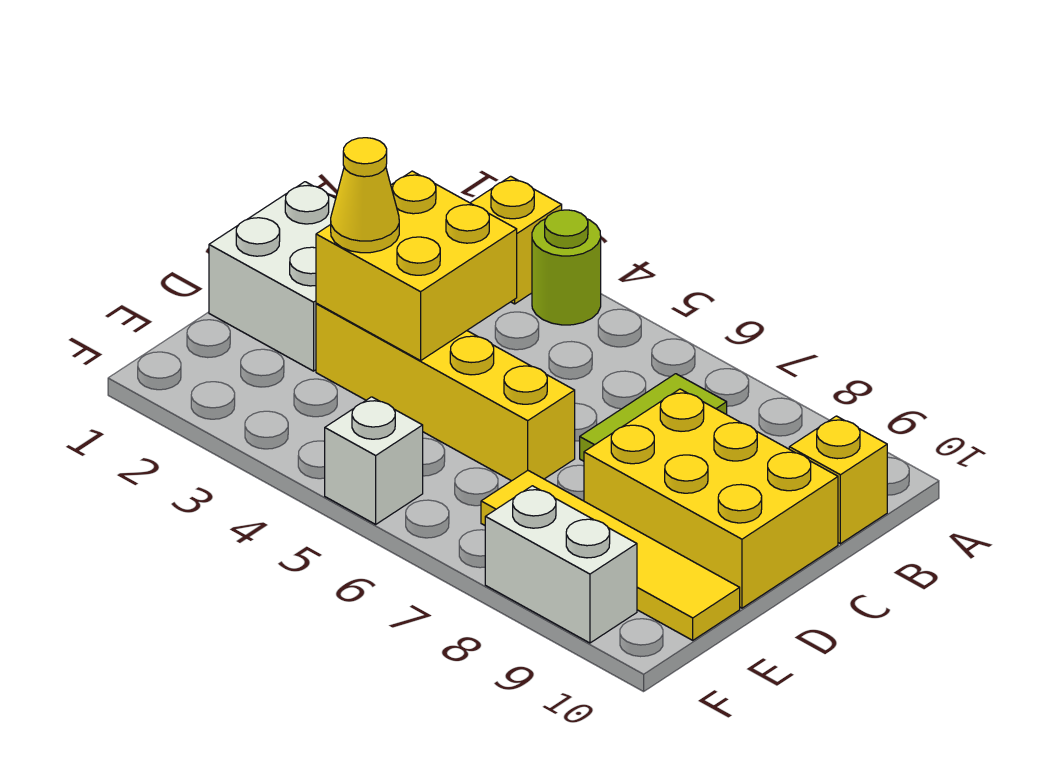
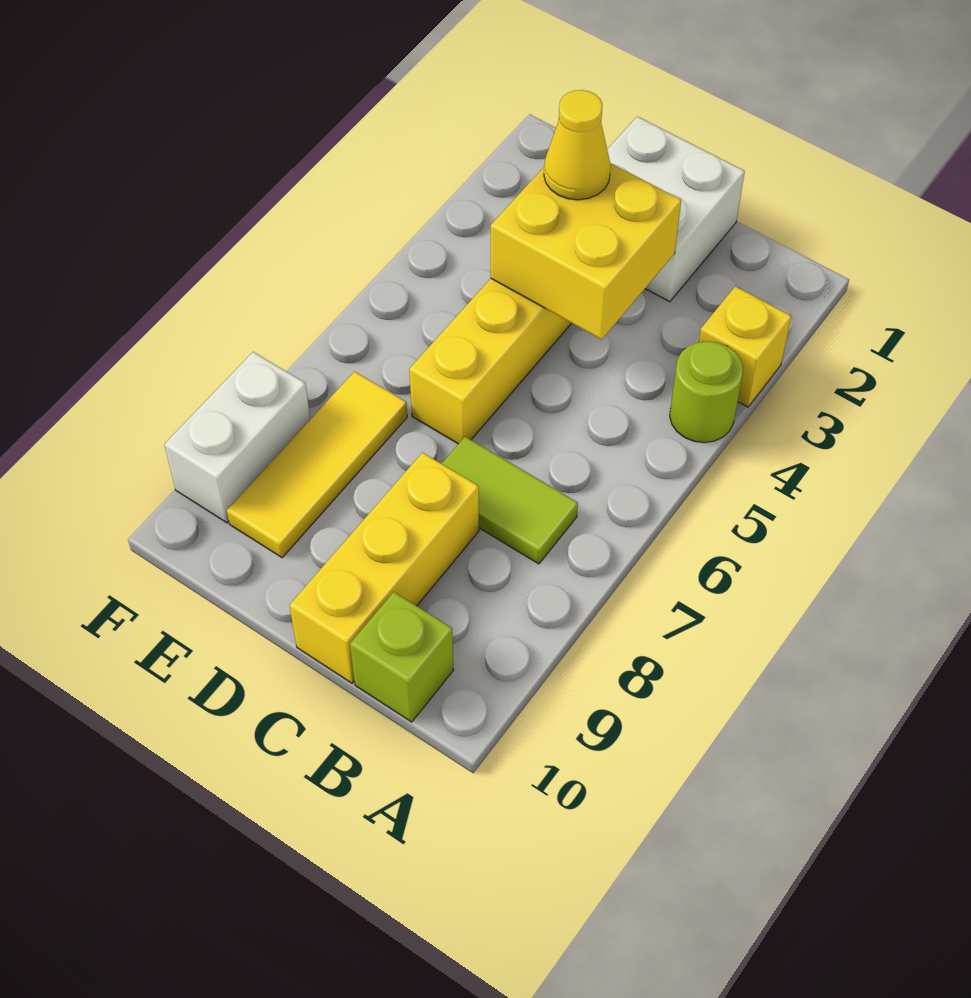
yellow 1x1 brick [789,416,887,544] -> lime 1x1 brick [350,592,453,722]
yellow 2x3 brick [584,389,838,608] -> yellow 1x3 brick [289,453,479,683]
yellow 1x4 tile [481,471,740,640] -> yellow 1x3 tile [227,372,407,558]
white 1x1 brick [325,397,423,524] -> none

